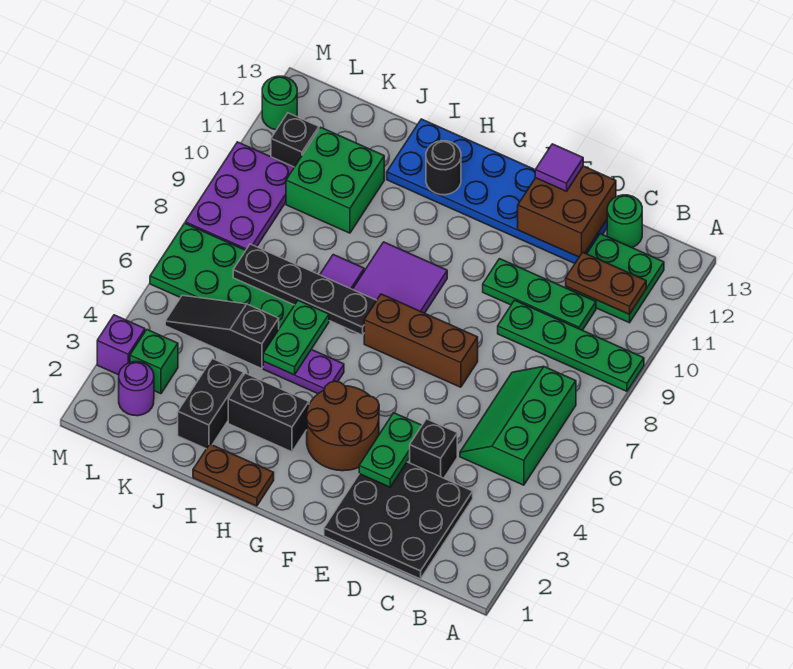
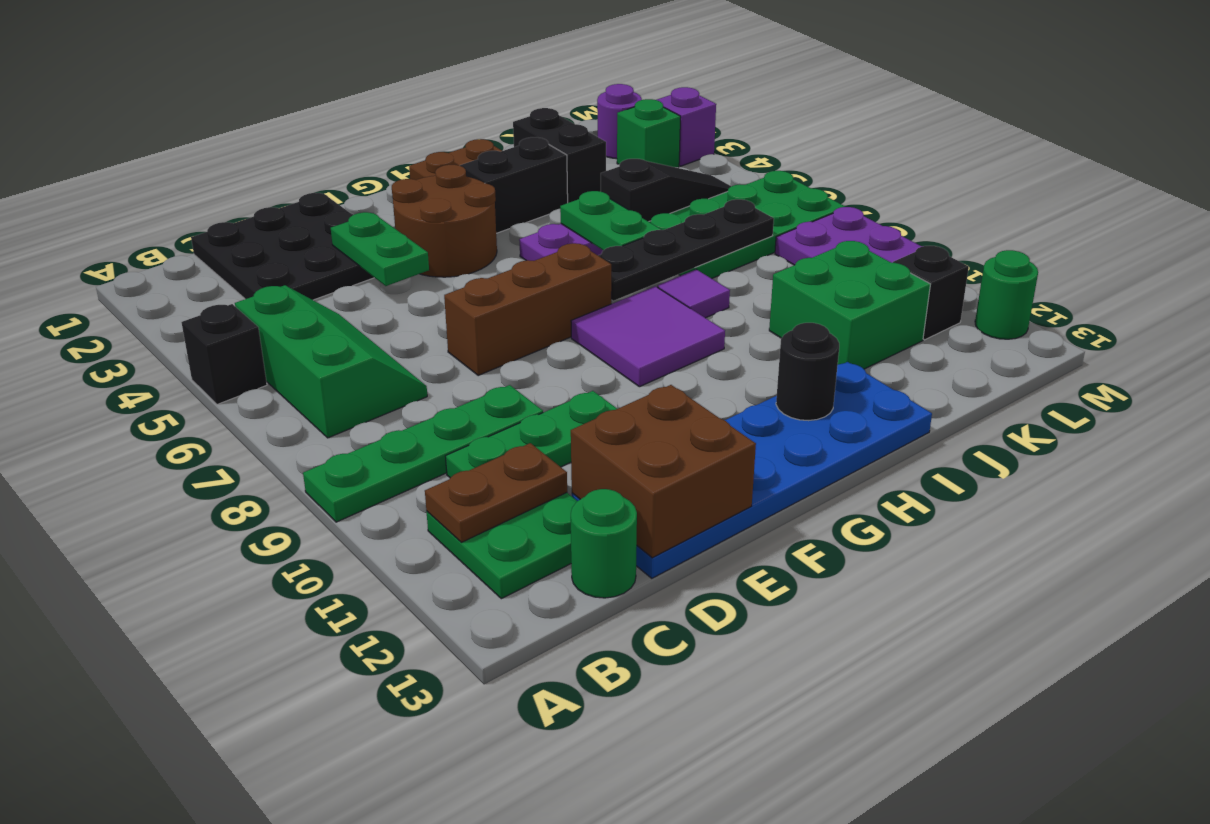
black 1x1 brick [410,419,457,478] -> black 1x1 brick moved to [181,304,267,404]
purple 1x1 tile [535,144,583,191] -> none

